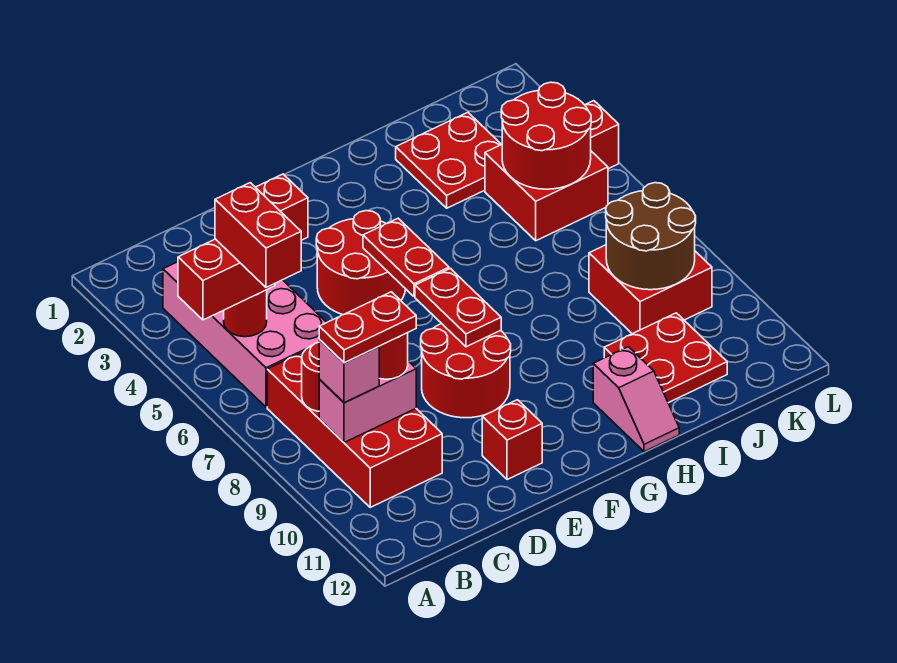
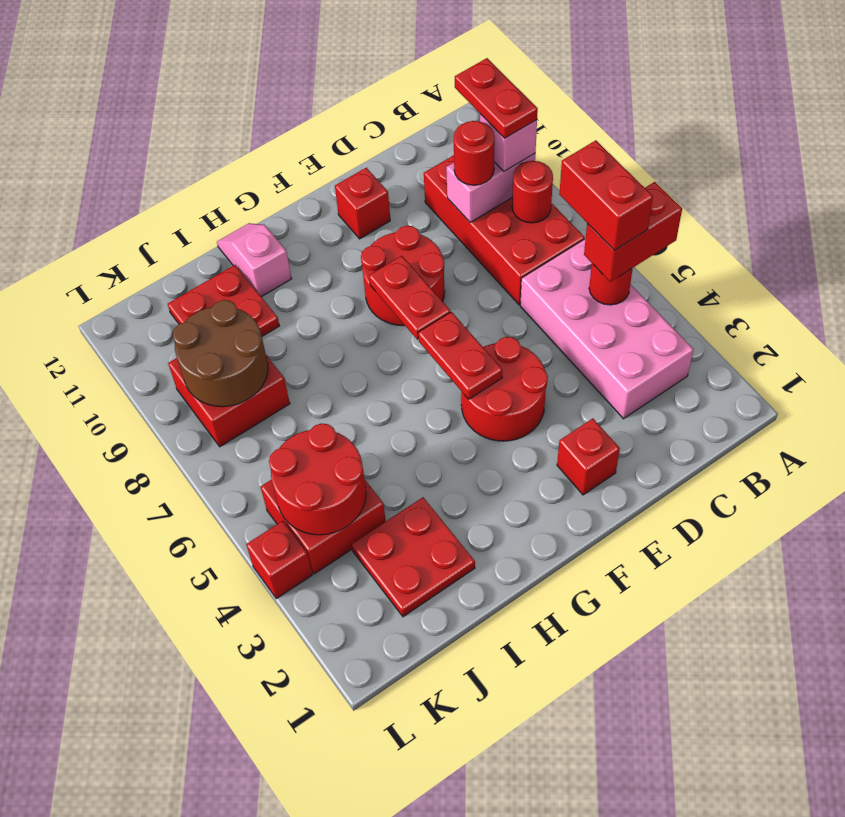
red 1x2 plate [319,292,416,363] -> red 1x2 plate turned to [455,58,538,138]

